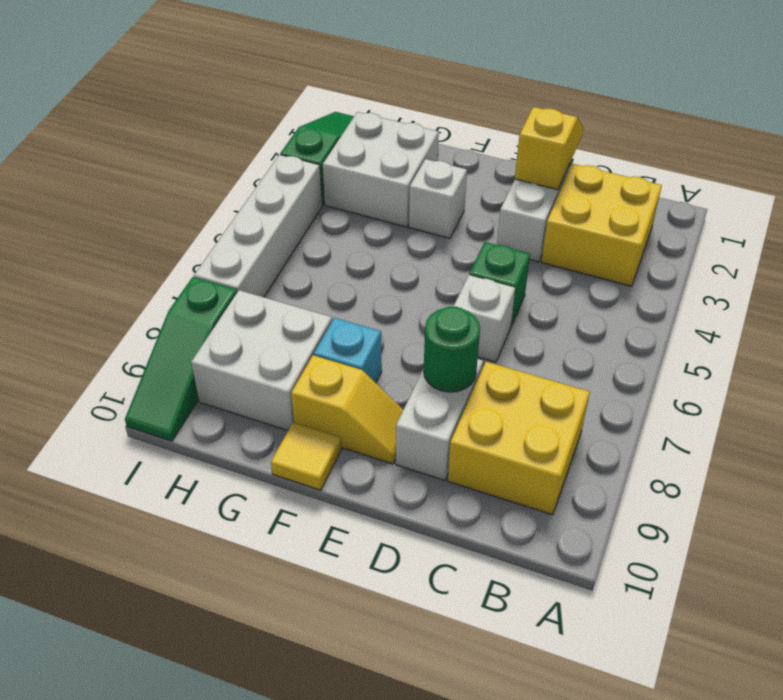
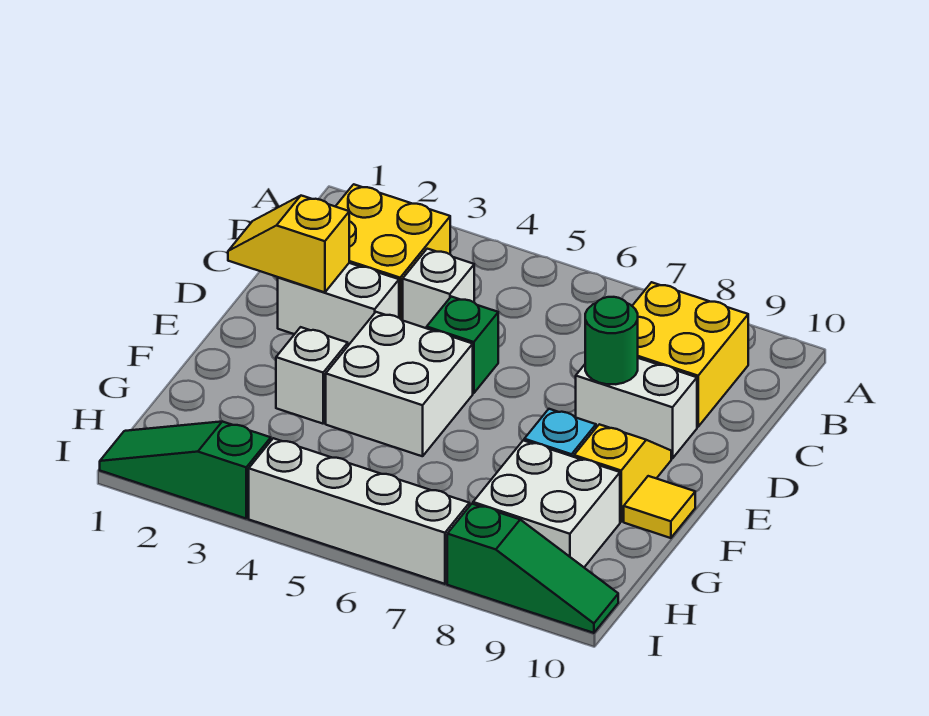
white 1x1 brick [453,275,515,362] -> white 1x1 brick moved to [403,249,474,328]
white 2x2 brick [323,112,439,227] -> white 2x2 brick moved to [326,312,473,456]

